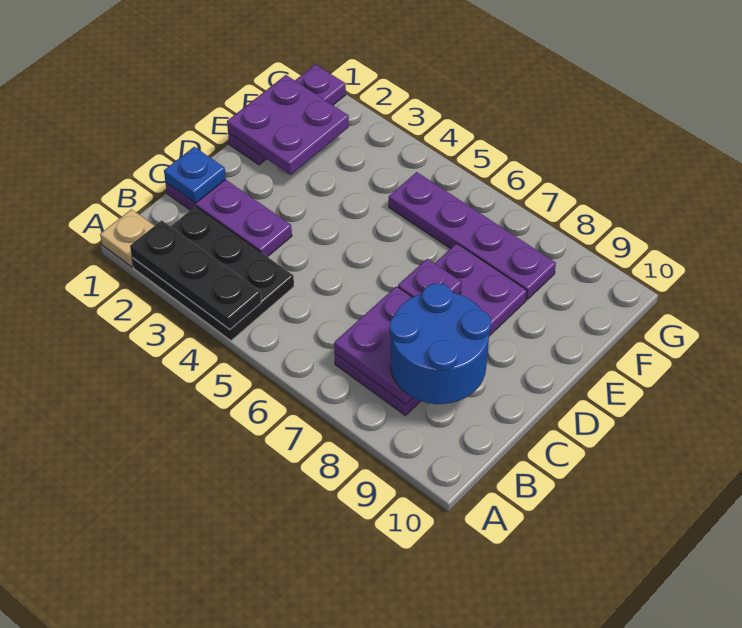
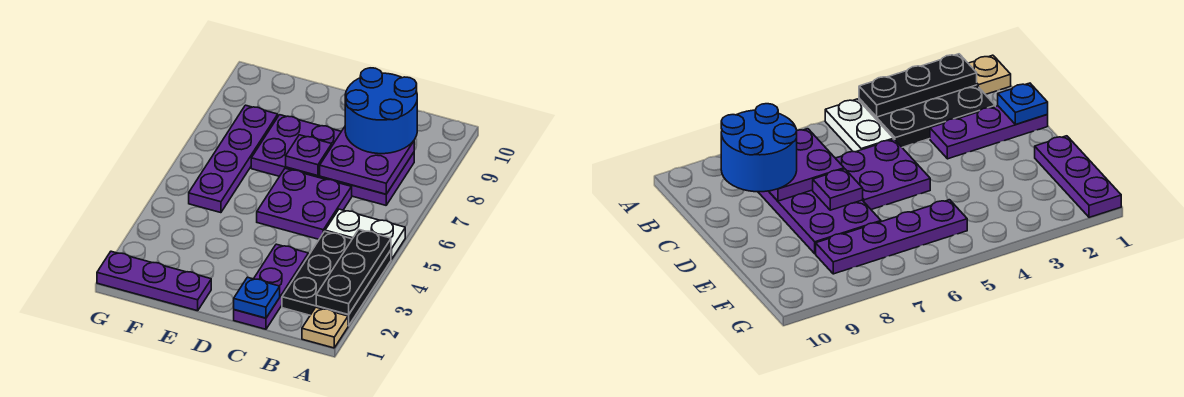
none -> white 1x2 plate [325,209,405,259]
purple 2x2 plate [227,75,349,175] -> purple 2x2 plate moved to [257,168,352,239]

